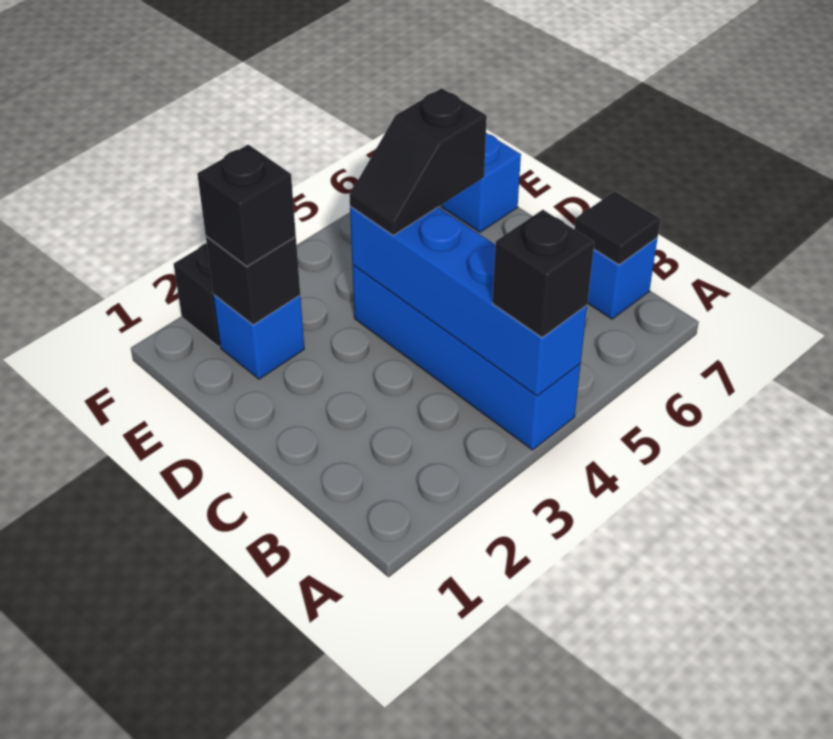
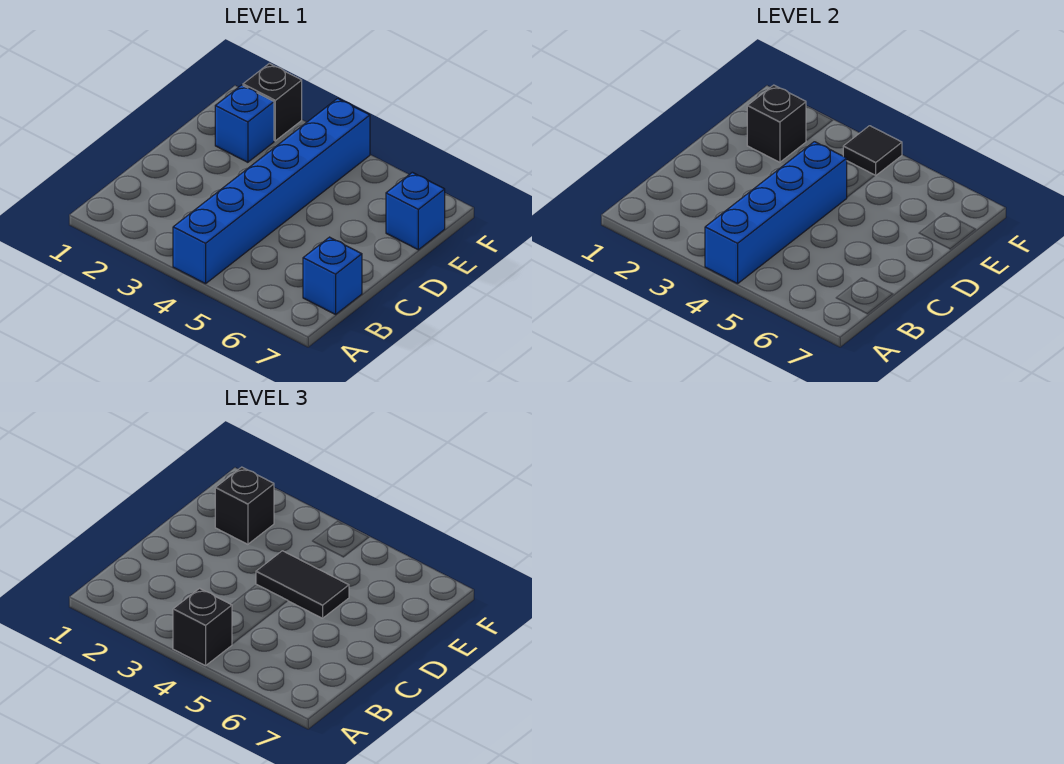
blue 1x4 brick [352,265,581,450] -> blue 1x6 brick [173,98,370,284]
black 1x1 tile [575,191,660,265] -> black 1x1 tile moved to [843,126,902,176]
black 1x2 slope [349,88,487,235] -> black 1x2 tile [256,551,349,618]

